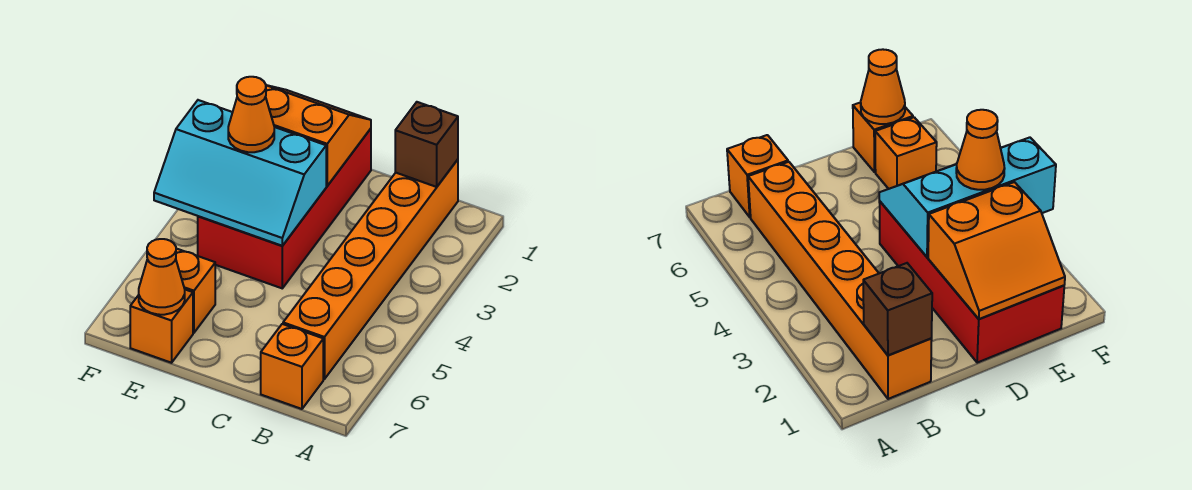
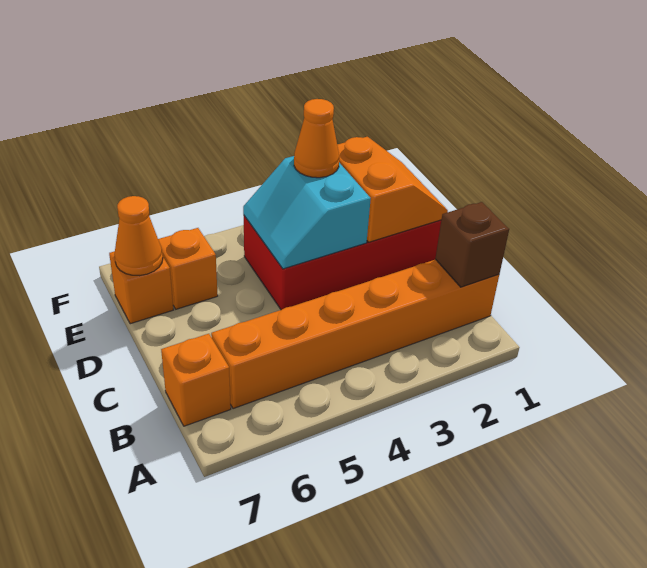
cyan 2x3 slope [154,100,326,246] -> cyan 2x2 slope [243,156,371,269]

